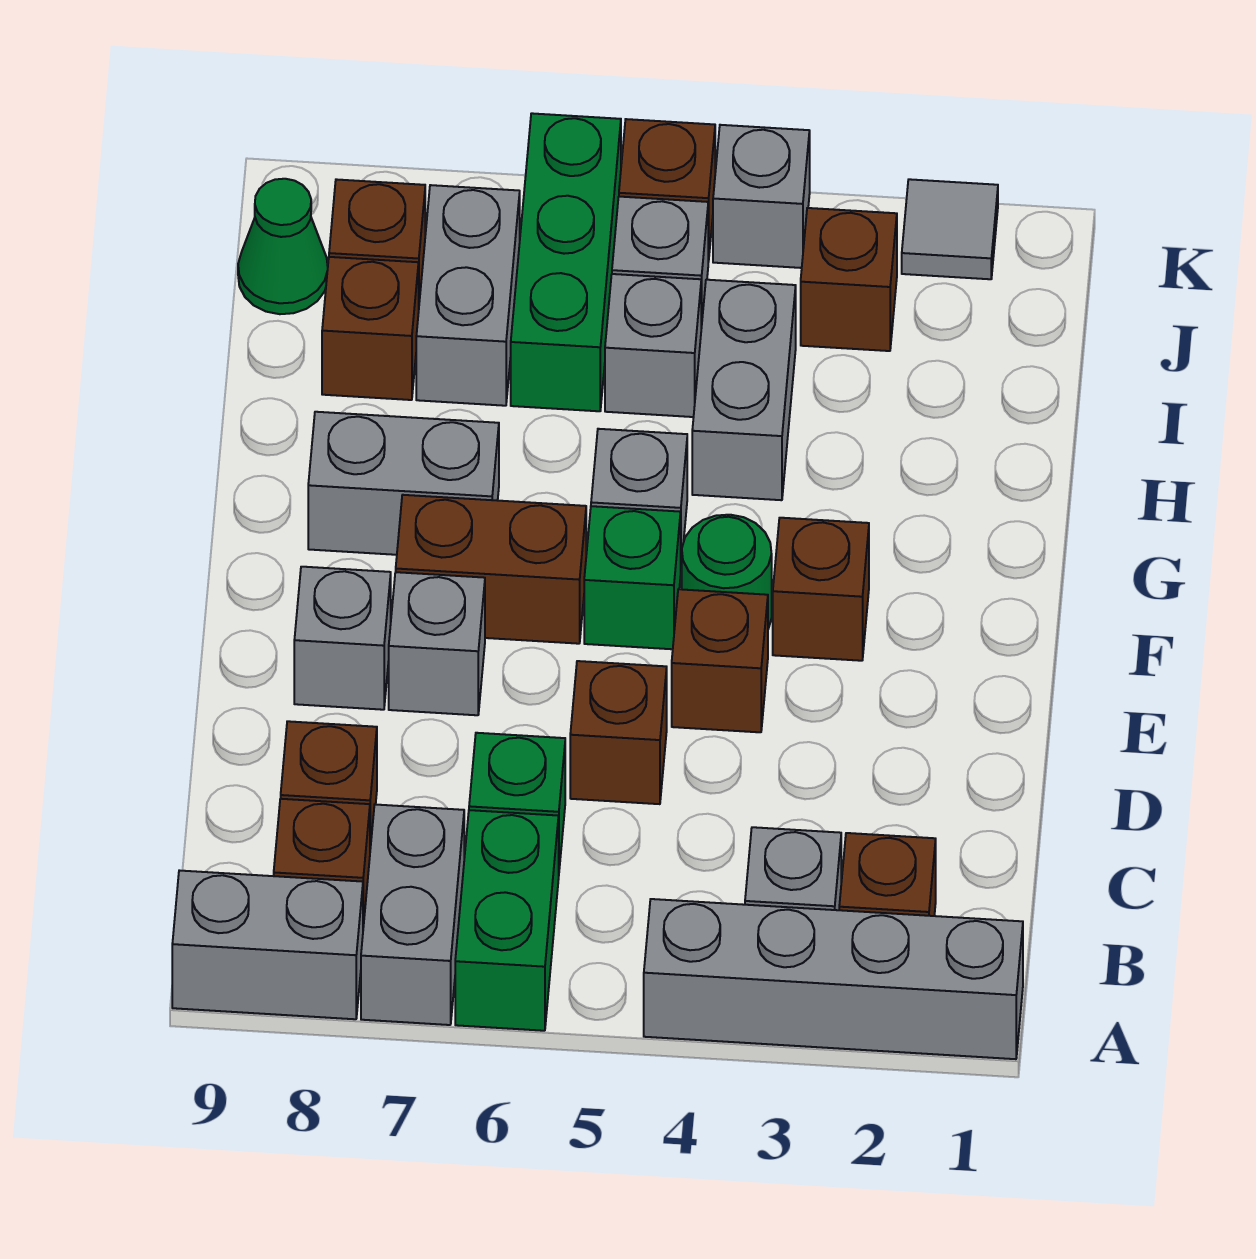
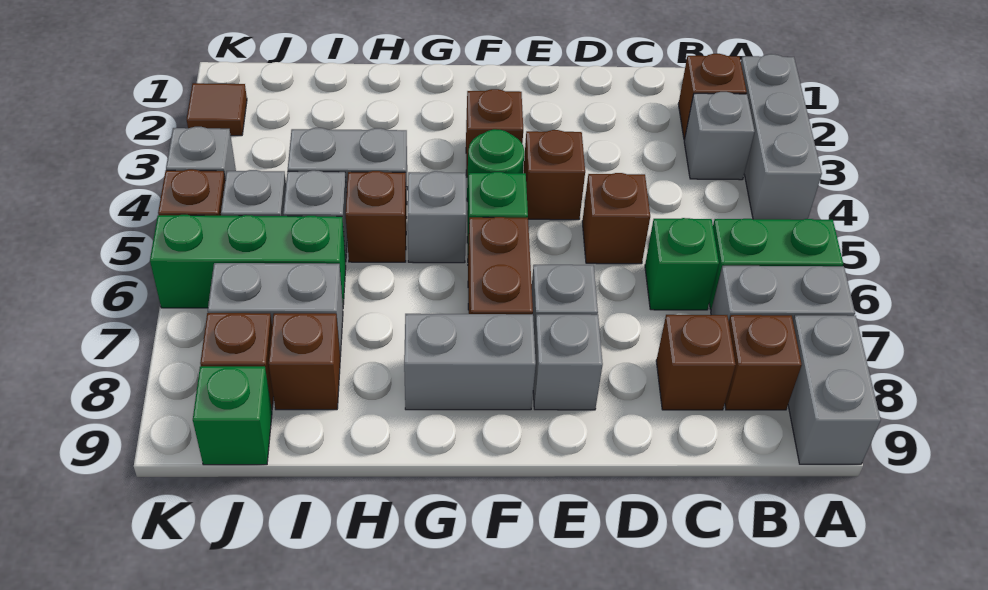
grey 1x4 brick [644,899,1023,1059] -> grey 1x3 brick [741,54,822,220]
grey 1x2 brick [308,412,499,555] -> grey 1x2 brick turned to [404,314,536,410]
brown 1x1 brick [801,208,897,351] -> brown 1x1 brick moved to [346,171,406,262]
green 1x1 cone [238,179,328,314] -> green 1x1 brick [193,366,272,465]
grey 1x1 tile [902,179,998,279] -> brown 1x1 tile [187,83,247,136]

